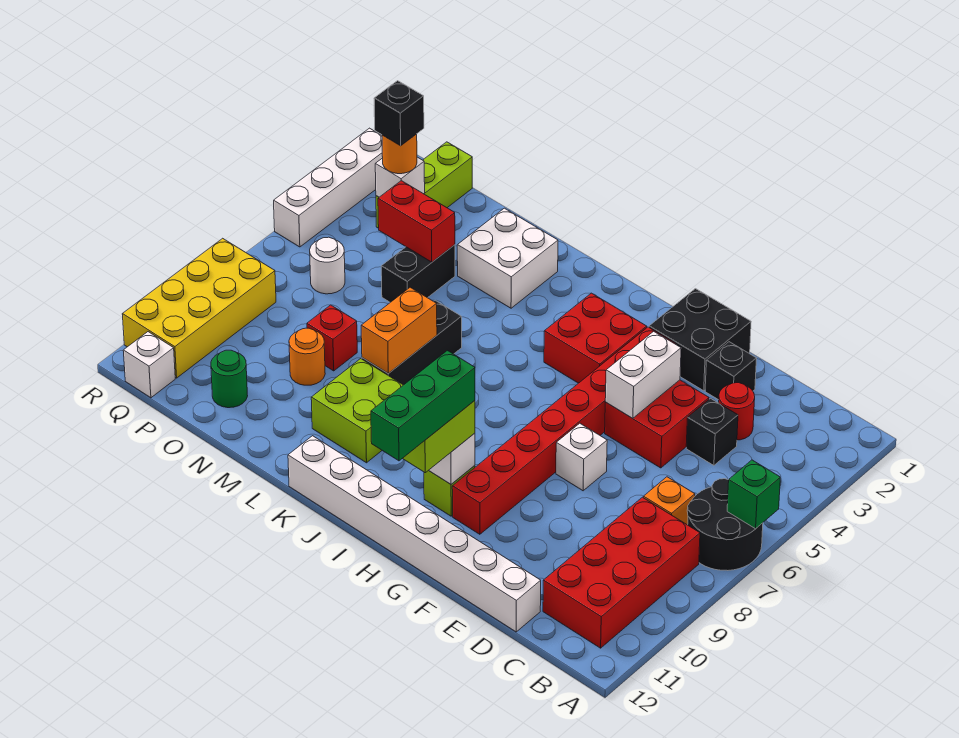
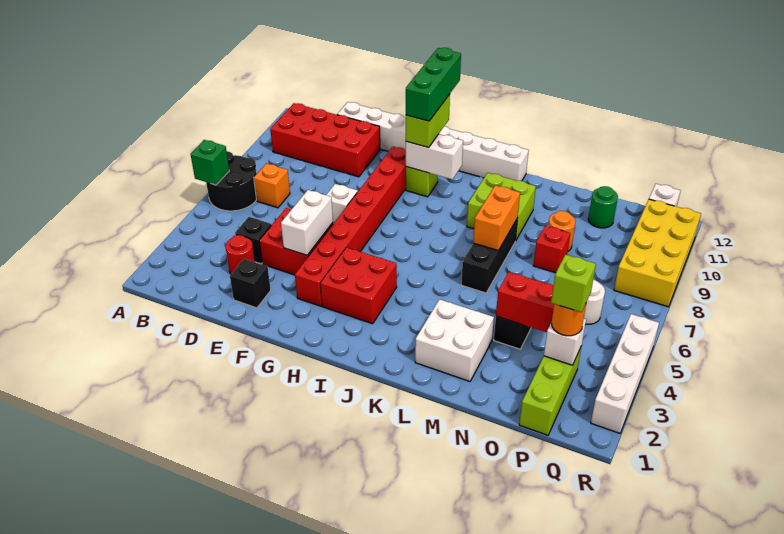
red 2x4 brick [543,497,700,648] -> red 2x4 brick turned to [270,103,380,177]
black 2x2 brick [649,289,751,391] -> none
black 1x1 brick [374,81,424,146] -> lime 1x1 brick [551,255,596,312]

